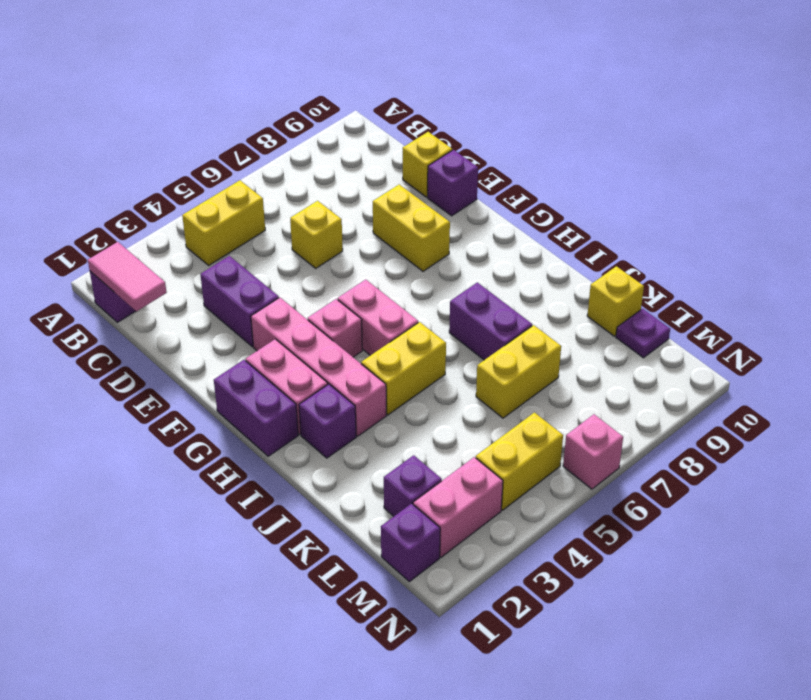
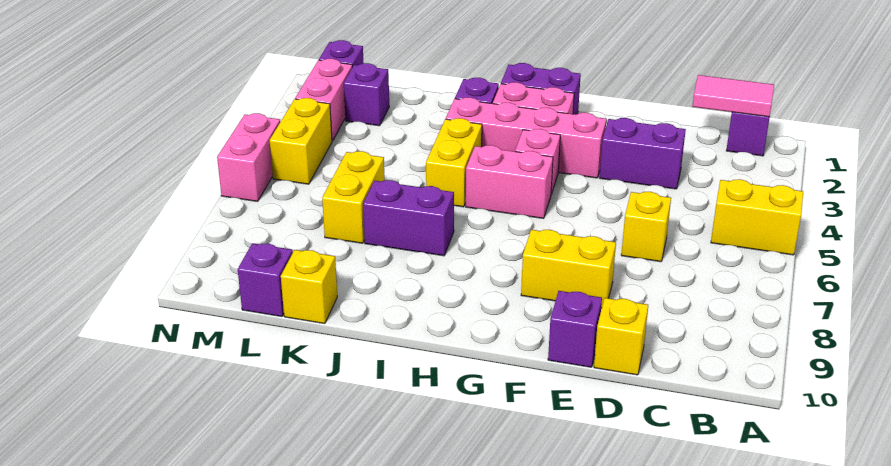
yellow 1x2 brick [182,180,265,265] -> yellow 1x2 brick turned to [711,179,803,255]
purple 1x1 plate [616,309,670,358] -> purple 1x1 brick [238,243,293,317]
pink 1x1 brick [563,414,623,489] -> pink 1x2 brick [217,113,280,201]

